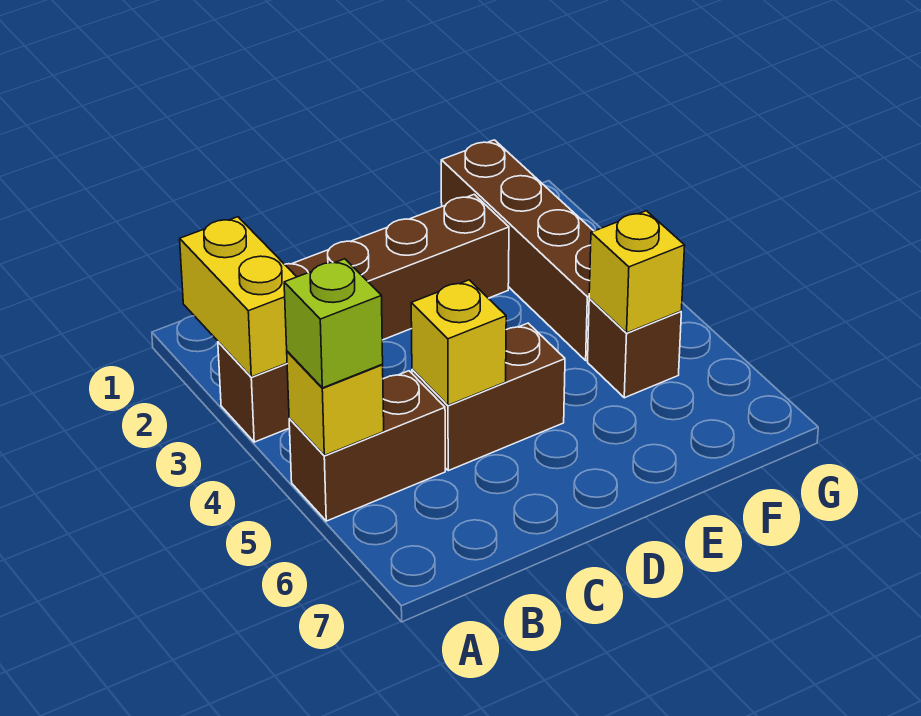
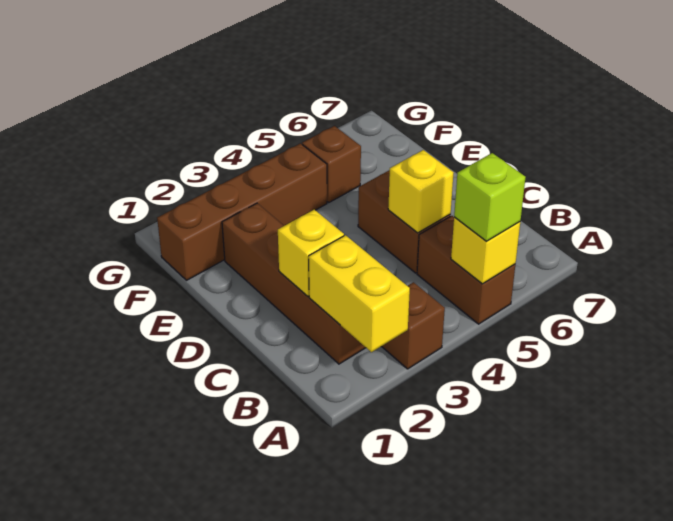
yellow 1x2 brick [180,217,296,377] -> yellow 1x2 brick turned to [309,235,410,352]
yellow 1x1 brick [589,211,685,333] -> yellow 1x1 brick moved to [278,210,344,296]

